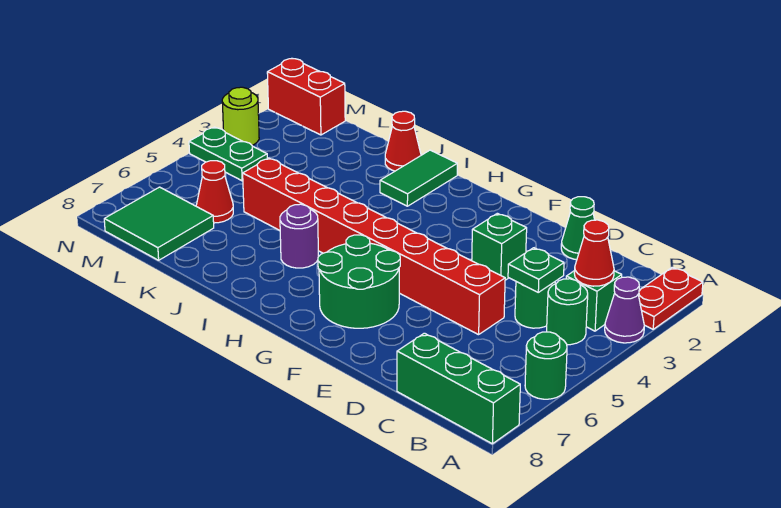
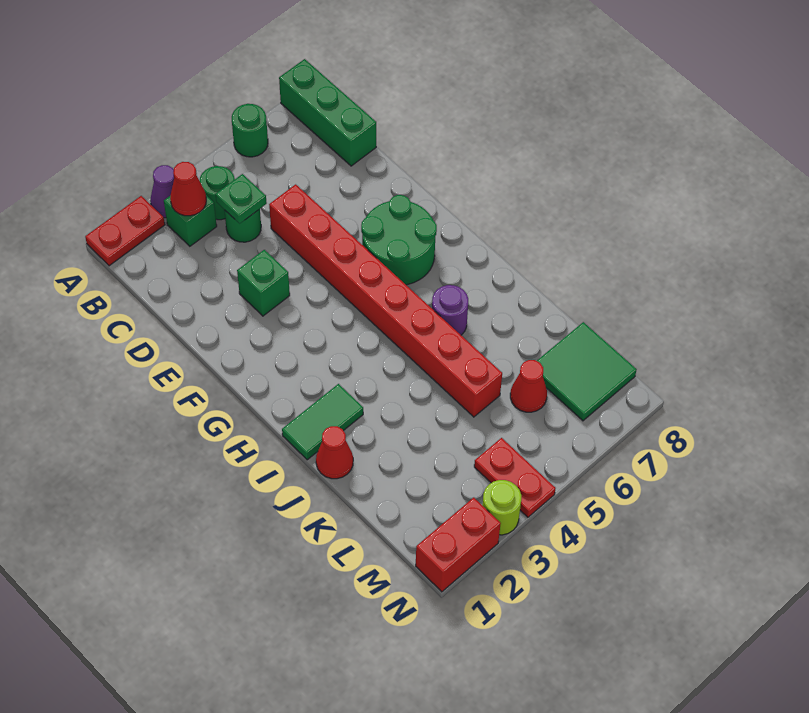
green 1x1 cone [561,197,595,260] -> none
red 1x2 brick [267,59,345,135] -> red 1x2 brick turned to [416,498,501,592]
green 1x2 plate [189,127,267,181] -> red 1x2 plate [474,438,556,517]

